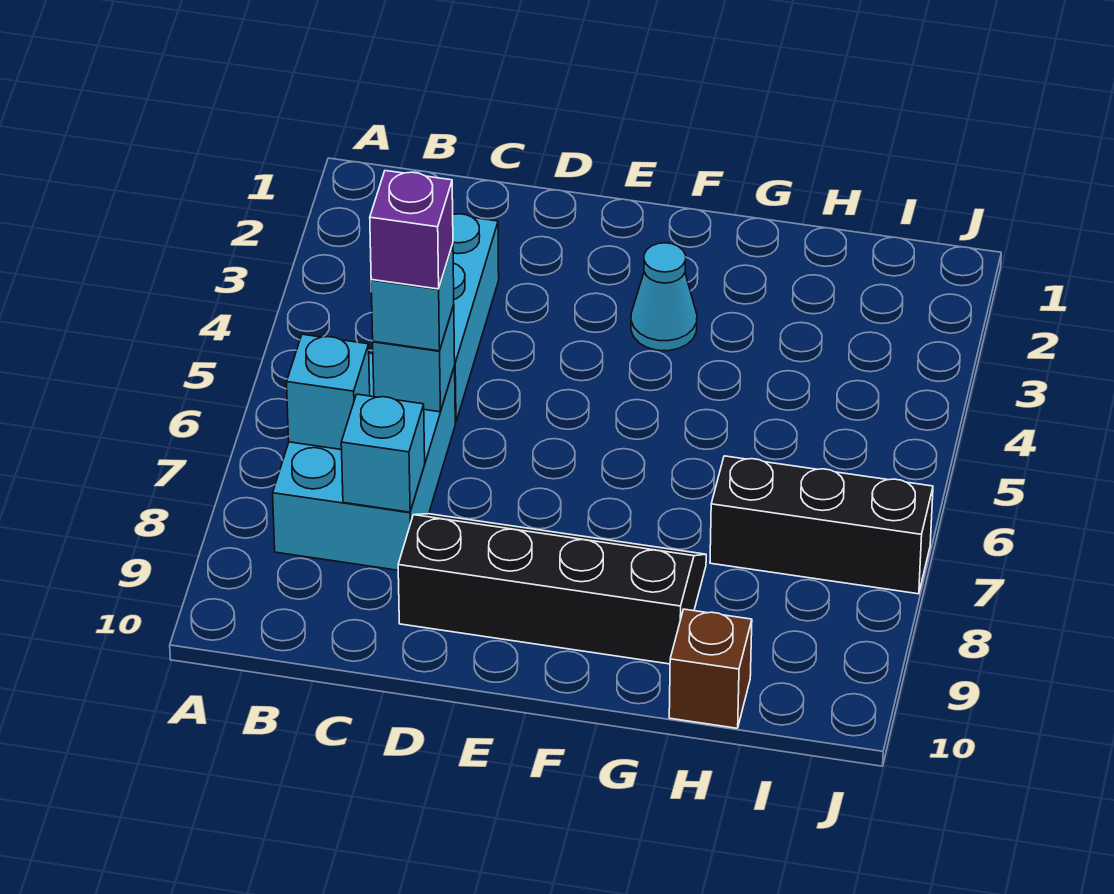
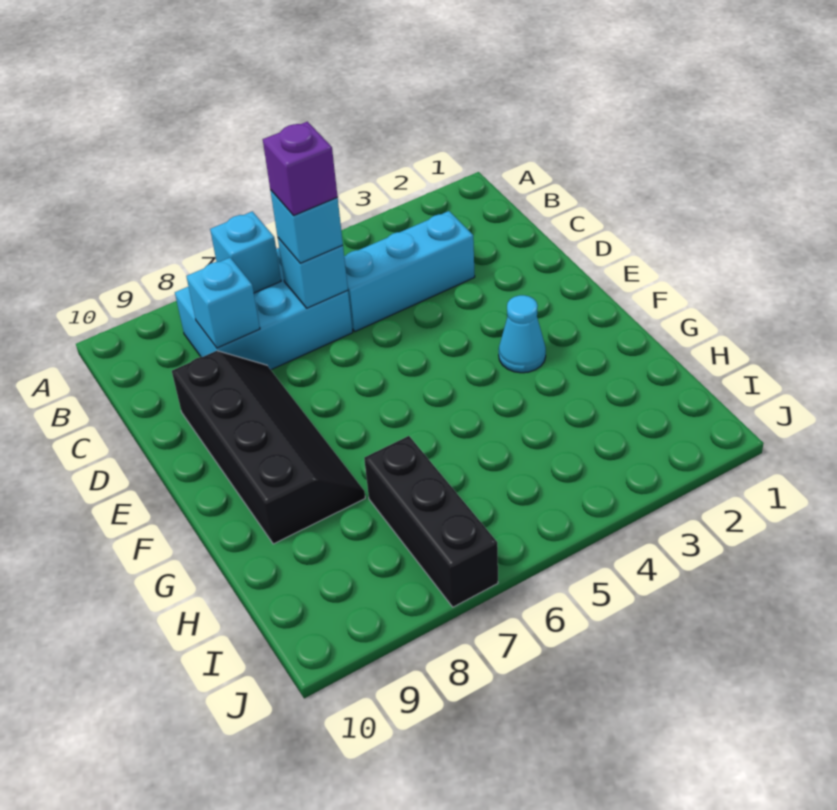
brown 1x1 brick [669,609,752,728] -> none

